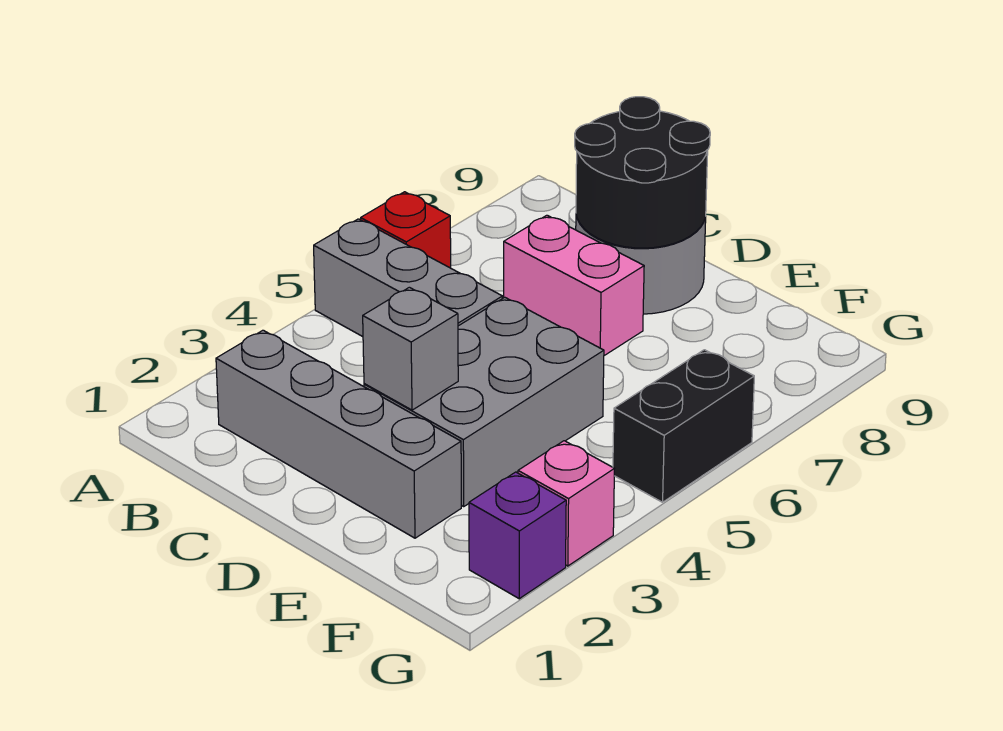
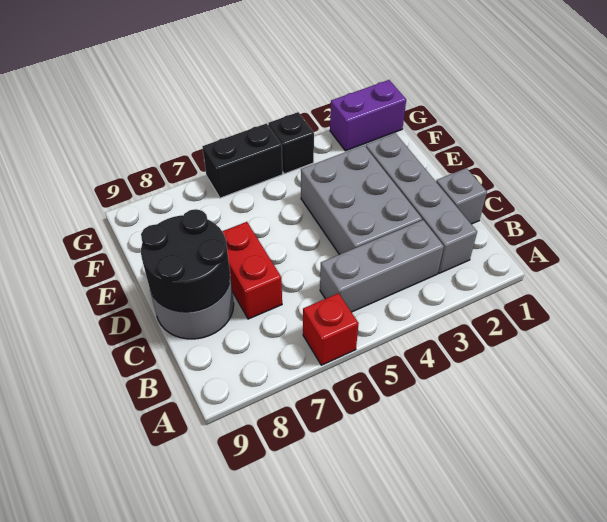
grey 1x3 brick [314,219,502,337] -> grey 1x3 brick turned to [320,220,444,312]
pink 1x2 brick [504,215,644,356] -> red 1x2 brick [222,222,282,319]
grey 2x3 brick [364,297,604,506] -> grey 2x3 brick turned to [301,145,422,255]
grey 1x1 brick [363,287,458,410] -> grey 1x1 brick moved to [436,168,487,224]
purple 1x1 brick [469,472,566,599] -> purple 1x2 brick [330,80,406,151]
pink 1x1 brick [518,441,614,566] -> none
none -> black 1x1 brick [268,112,314,174]

